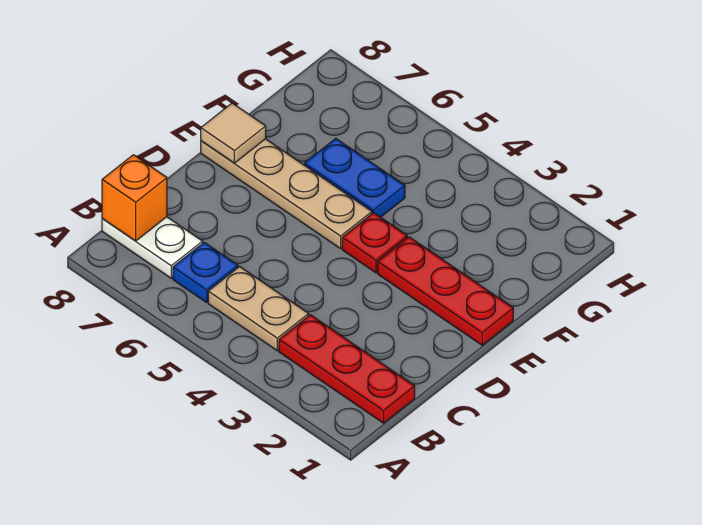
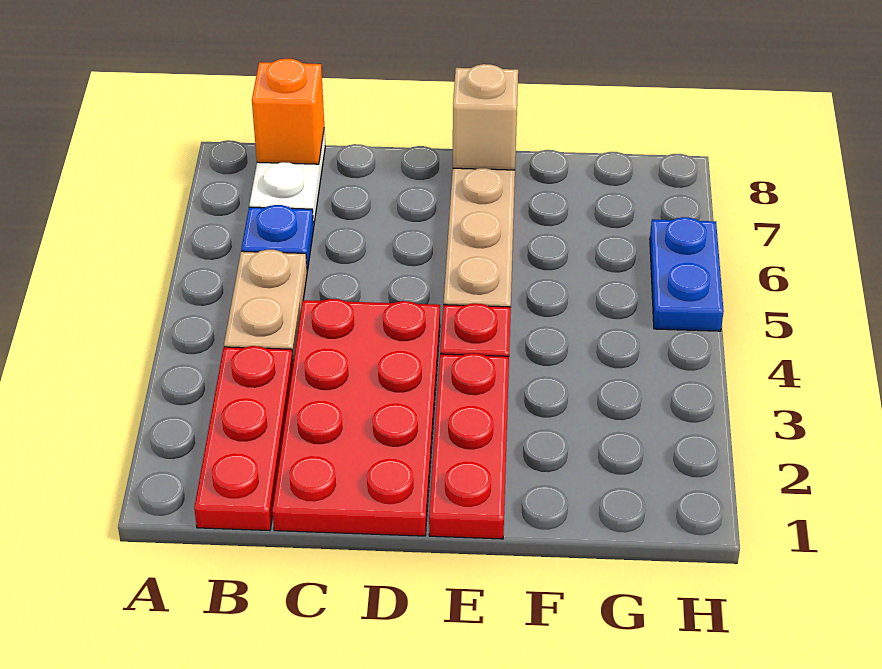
none -> red 2x4 plate [272,299,440,536]
tan 1x1 tile [201,103,266,163] -> tan 1x1 brick [453,64,518,170]
blue 1x2 plate [304,139,405,217] -> blue 1x2 plate moved to [650,217,724,331]

